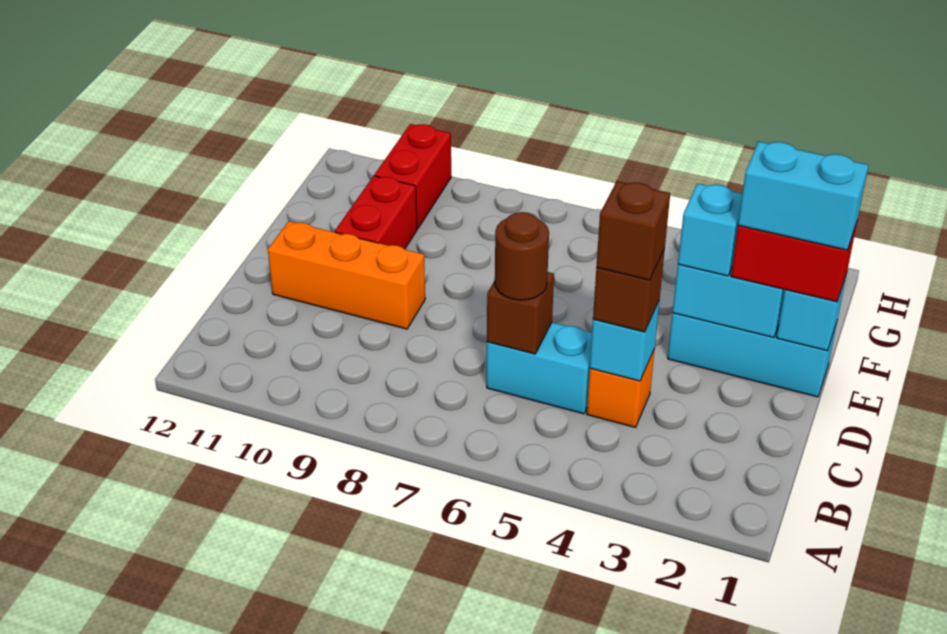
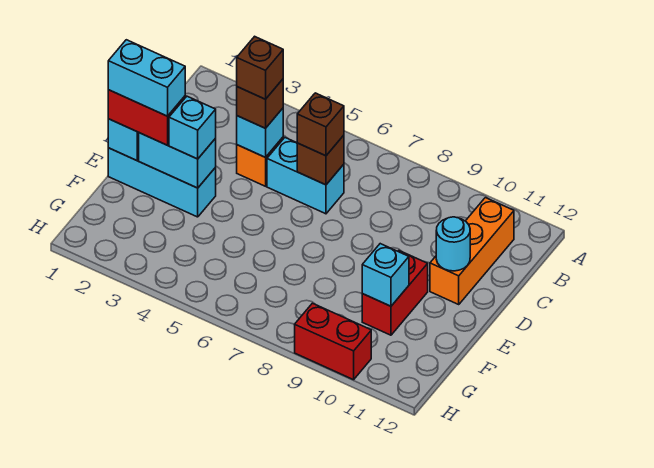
brown 1x1 round brick [495,212,549,300] -> brown 1x1 brick [297,93,344,156]
orange 1x3 brick [268,221,425,329] -> orange 1x3 brick turned to [430,198,514,304]
none -> cyan 1x1 round brick [436,217,470,271]
none -> cyan 1x1 brick [362,244,409,306]
red 1x2 brick [374,124,451,229] -> red 1x2 brick turned to [295,303,371,380]

